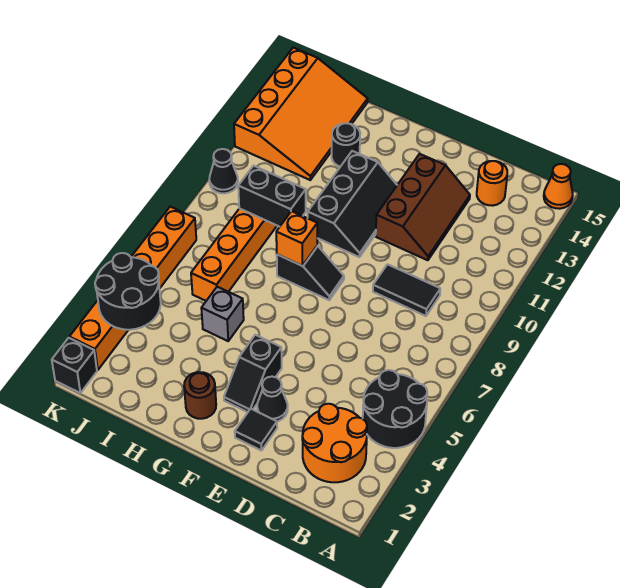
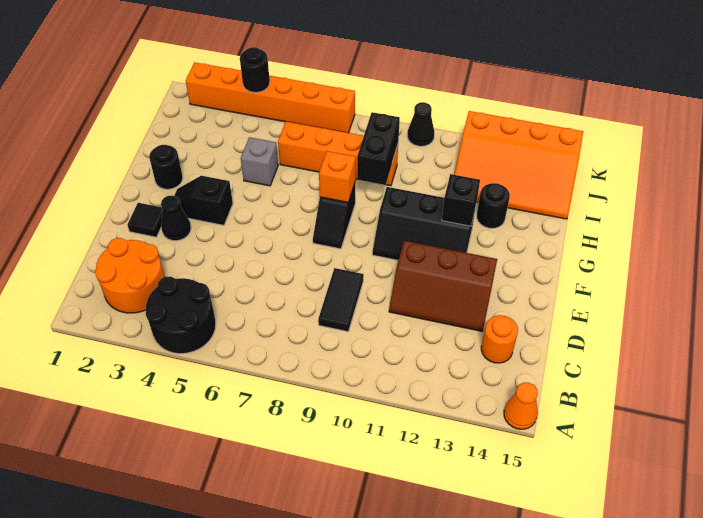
brown 1x1 round brick [184,372,216,419] -> black 1x1 round brick [149,145,183,189]
black 2x2 round brick [95,253,161,330] -> black 1x1 round brick [240,47,270,93]
black 1x1 brick [52,338,97,393] -> black 1x1 brick moved to [442,174,480,226]

